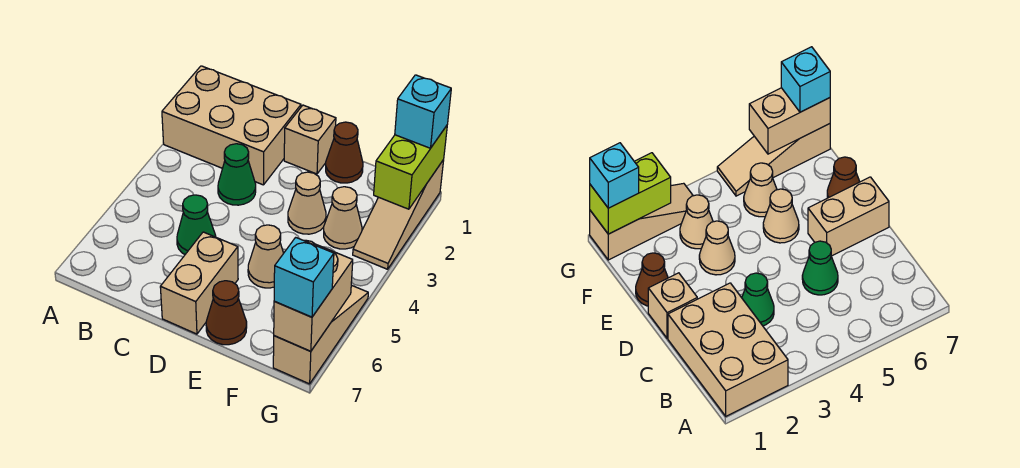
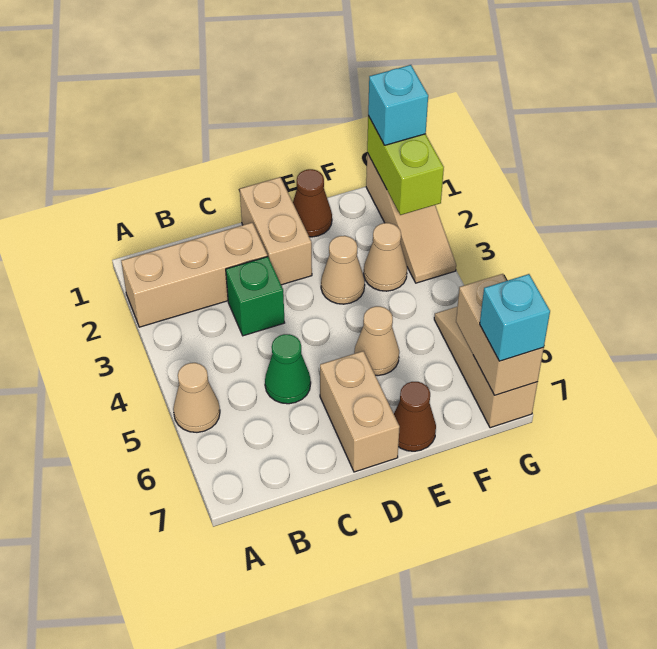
tan 2x3 brick [162,66,301,185] -> tan 1x3 brick [121,222,267,327]
green 1x1 cone [218,144,256,205] -> green 1x1 brick [226,256,285,336]
tan 1x1 brick [284,105,336,174] -> tan 1x2 brick [240,177,312,285]
tan 1x1 cone [744,163,777,217] -> tan 1x1 cone moved to [173,363,220,432]

